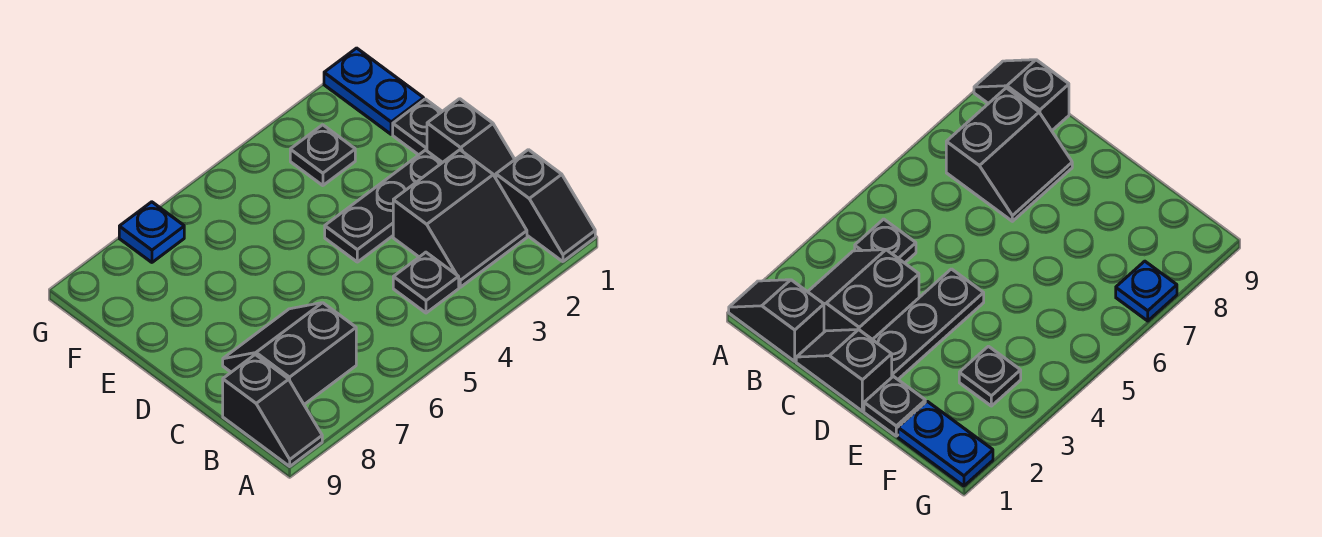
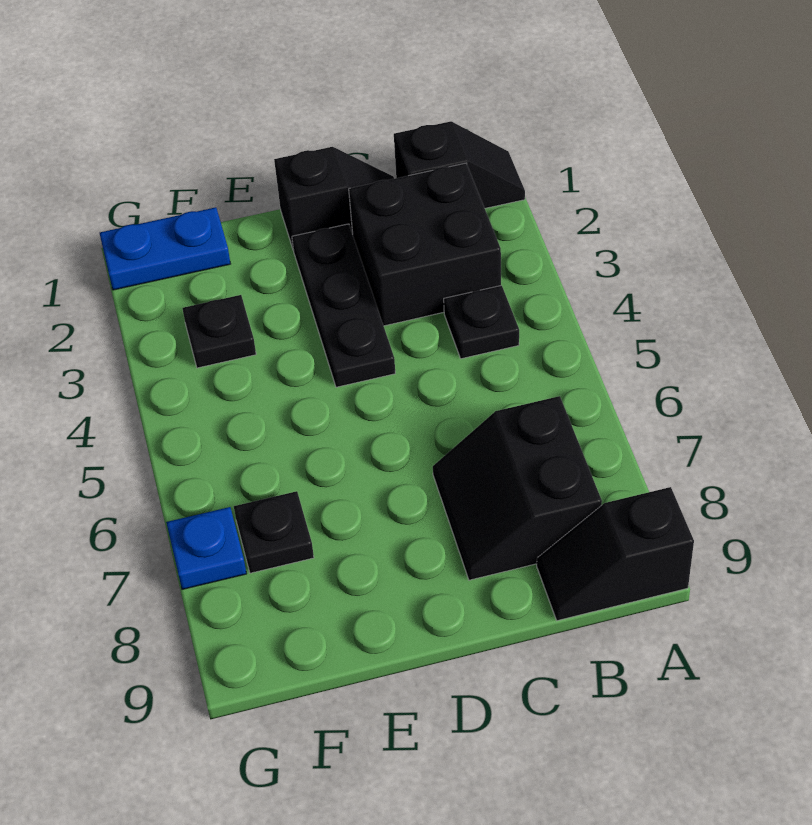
black 1x2 slope [223,355,322,466] -> black 1x2 slope turned to [537,487,694,621]
black 2x2 slope [393,150,527,287] -> black 2x2 brick [349,163,501,326]
black 1x1 plate [393,99,442,155] -> black 1x1 plate moved to [234,491,314,573]

